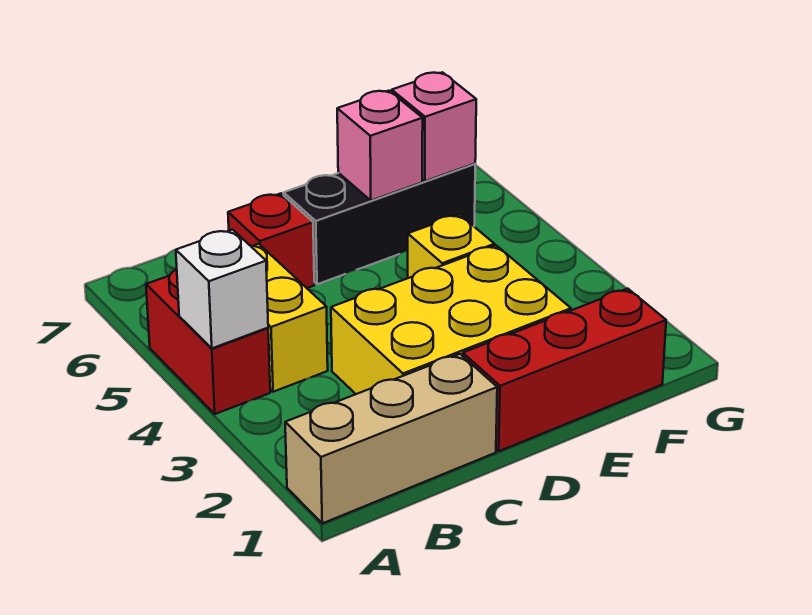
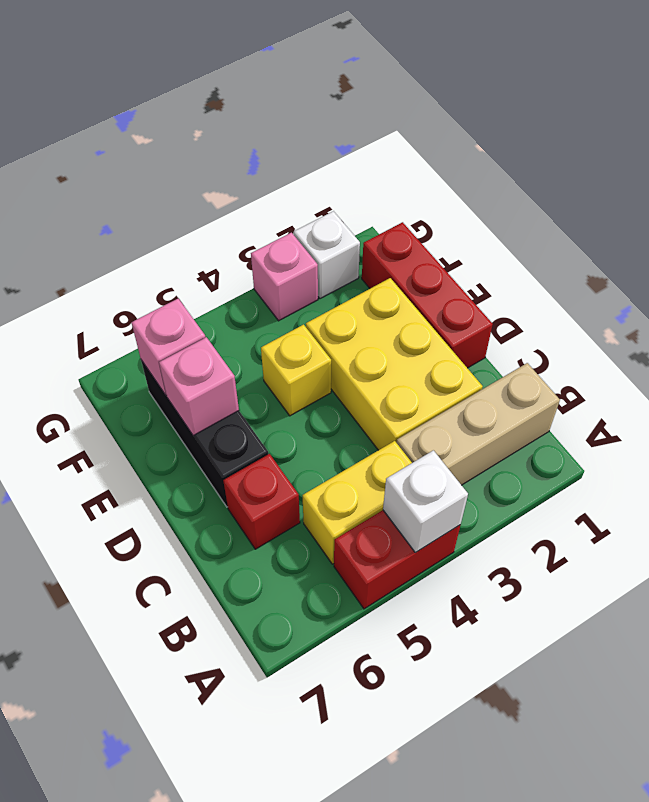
tan 1x3 brick [285,354,497,523] -> tan 1x3 brick turned to [397,363,560,485]
none -> white 1x1 brick [294,211,360,299]
none -> pink 1x1 brick [251,233,318,321]

